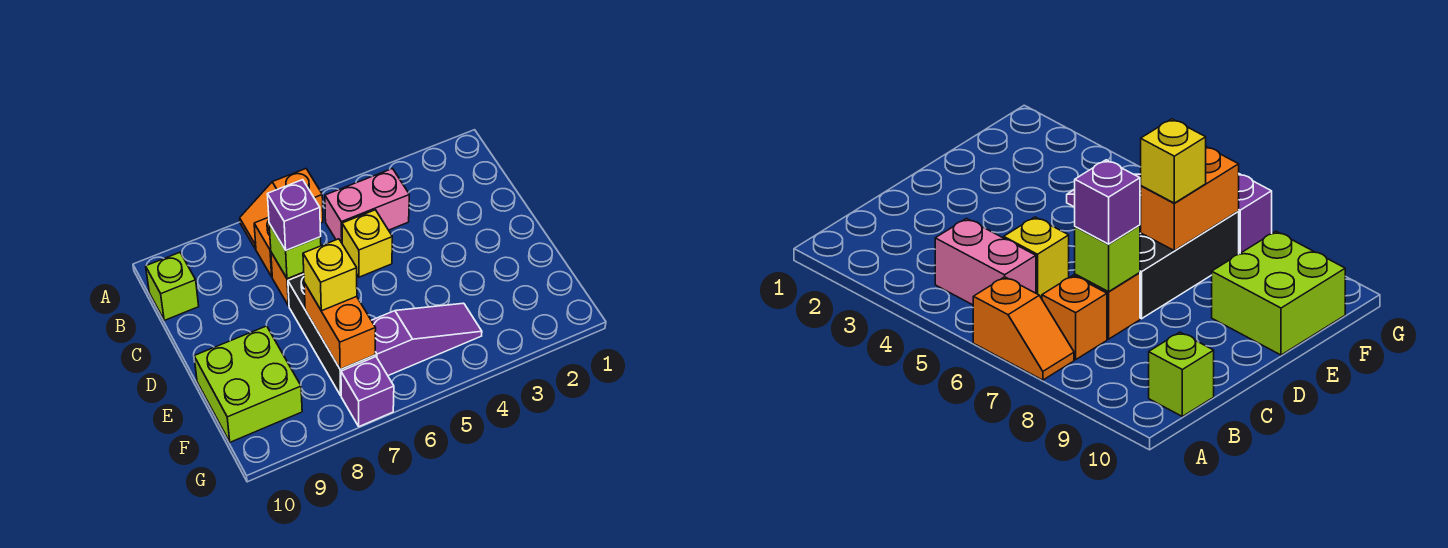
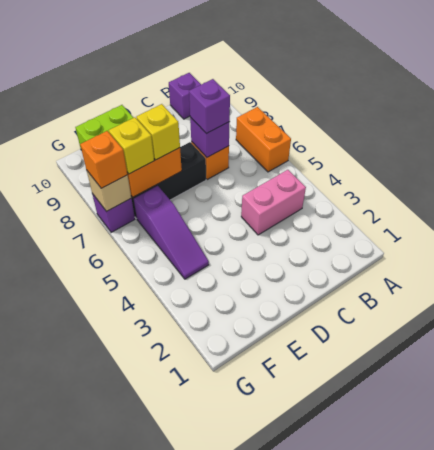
orange 1x2 slope [240,169,323,249] -> orange 1x2 brick [236,107,291,172]
pink 1x2 brick [325,169,409,243] -> pink 1x2 brick turned to [241,170,306,235]
orange 1x1 brick [254,217,272,277] -> orange 1x1 brick moved to [80,131,127,188]
lime 1x1 brick [146,253,199,320] -> purple 1x1 brick [169,73,201,119]
yellow 1x1 brick [342,210,392,277] -> yellow 1x1 brick moved to [109,117,154,174]
lime 1x1 brick [269,224,321,279] -> purple 1x1 brick [190,117,230,157]
none -> tan 1x1 brick [87,171,131,212]

